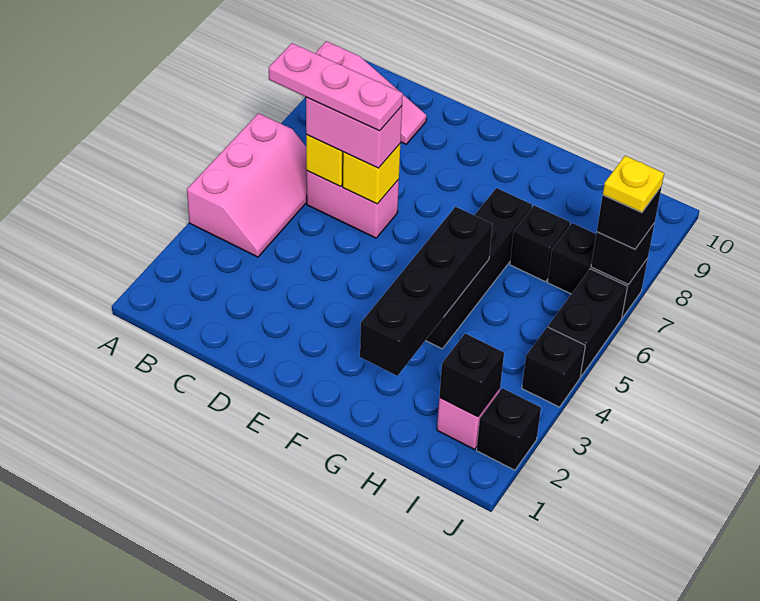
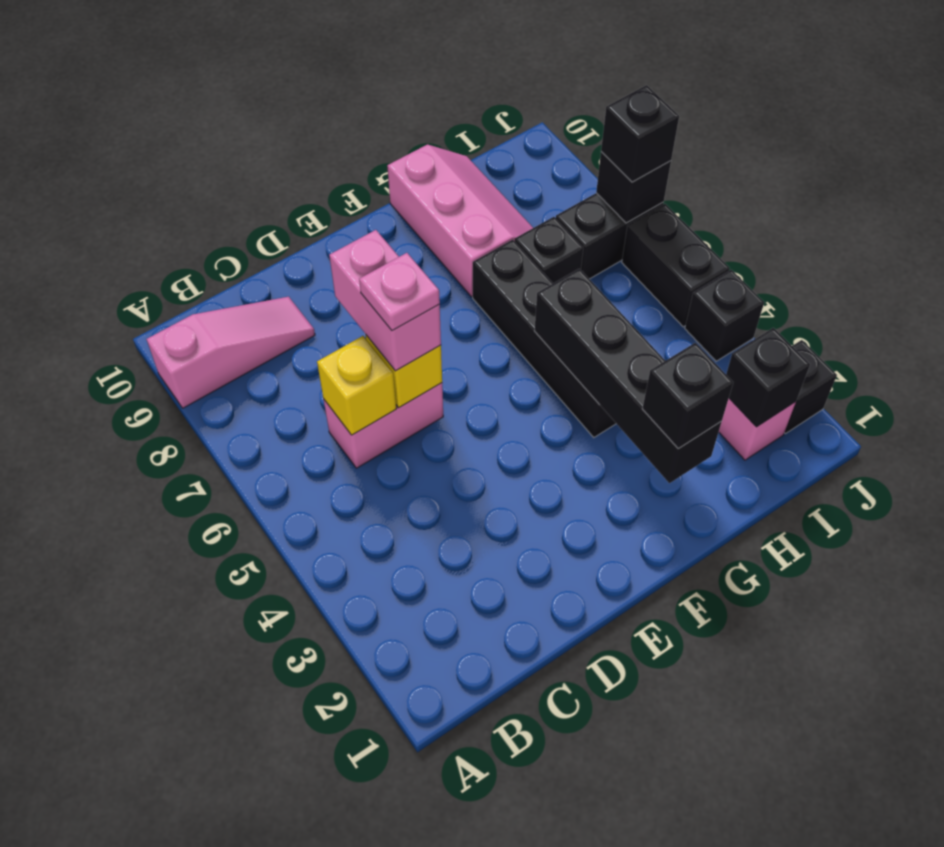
pink 2x3 slope [187,113,307,257] -> pink 2x3 slope moved to [387,145,533,297]
pink 1x3 plate [269,43,403,131] -> pink 1x1 plate [359,253,440,330]
pink 1x2 brick [306,97,402,168] -> pink 1x2 brick turned to [329,230,441,371]
none -> black 1x1 brick [642,343,733,449]
yellow 1x1 plate [603,156,664,212] -> none

